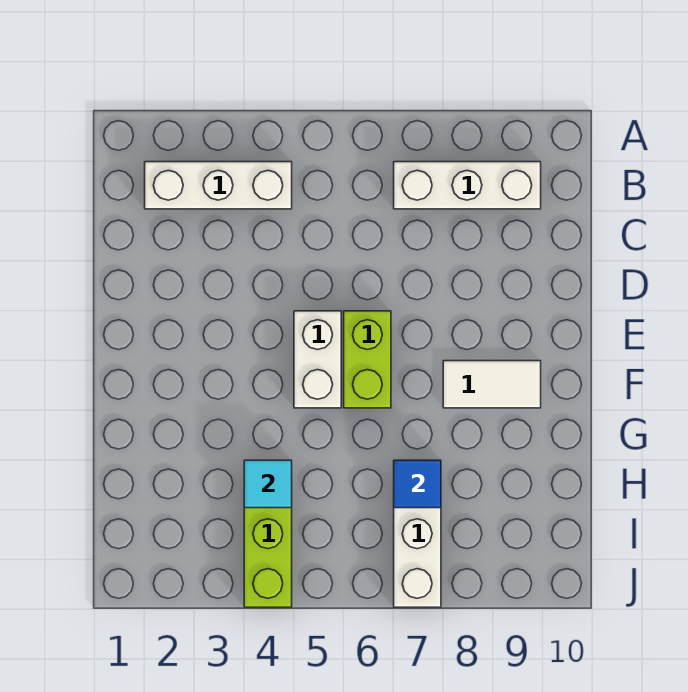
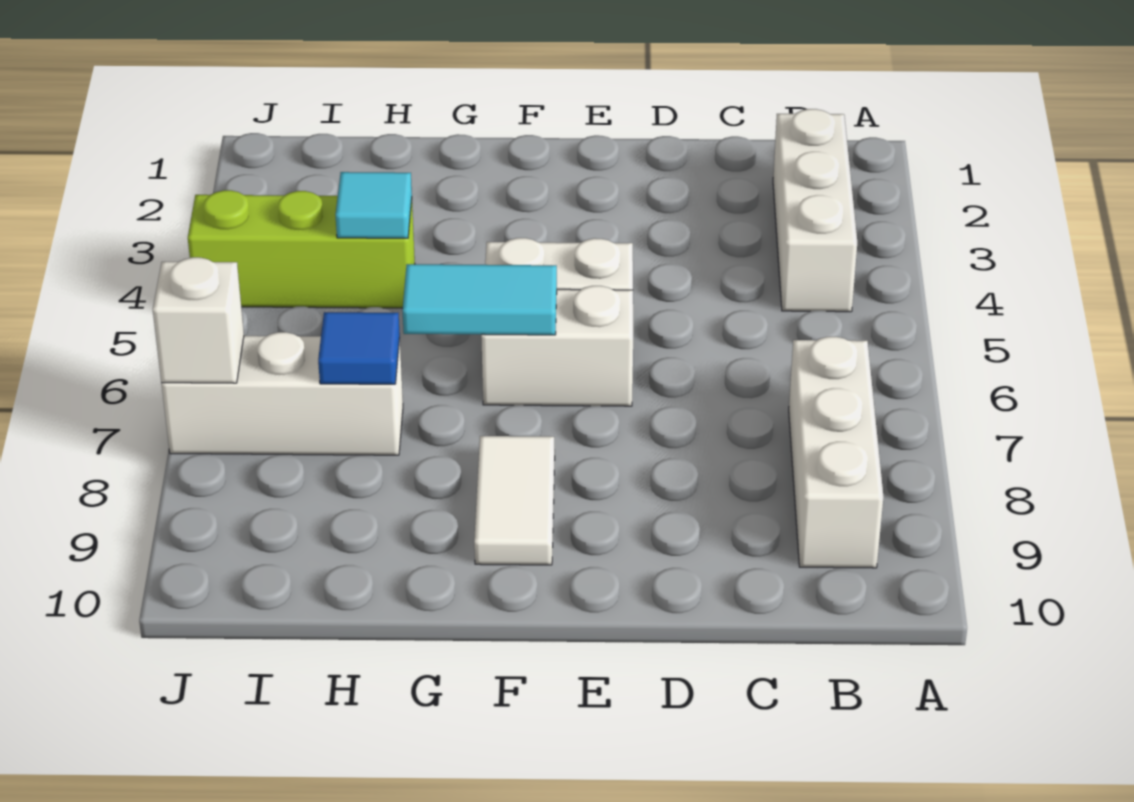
lime 1x2 brick [344,311,391,408] -> white 1x2 brick [481,286,633,406]
none -> cyan 1x2 tile [403,264,557,335]
none -> white 1x1 brick [153,257,244,383]

